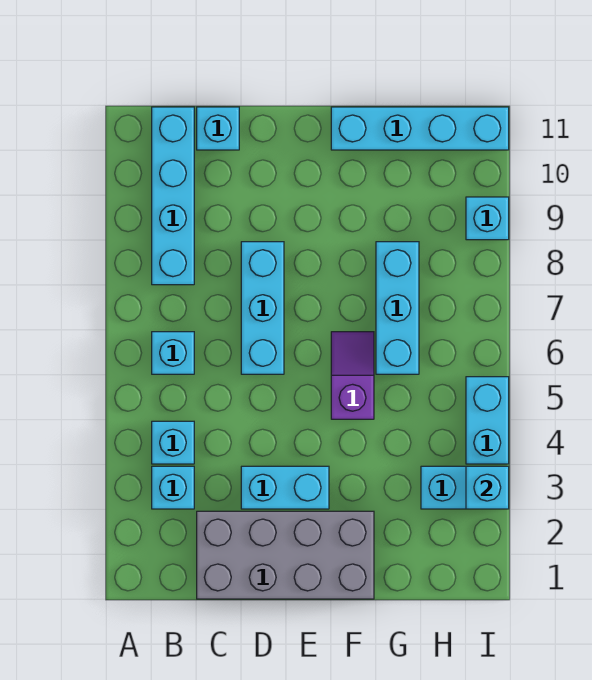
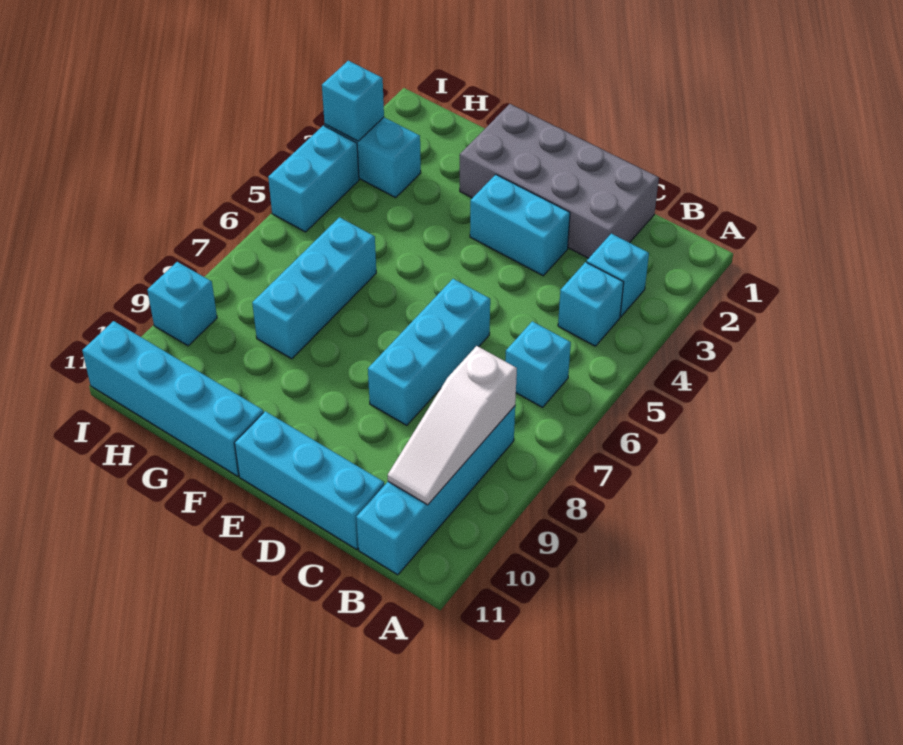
none -> white 1x3 slope [388,346,517,505]
cyan 1x1 brick [197,107,239,150] -> cyan 1x3 brick [235,411,384,549]
purple 1x2 slope [331,332,374,419] -> none

